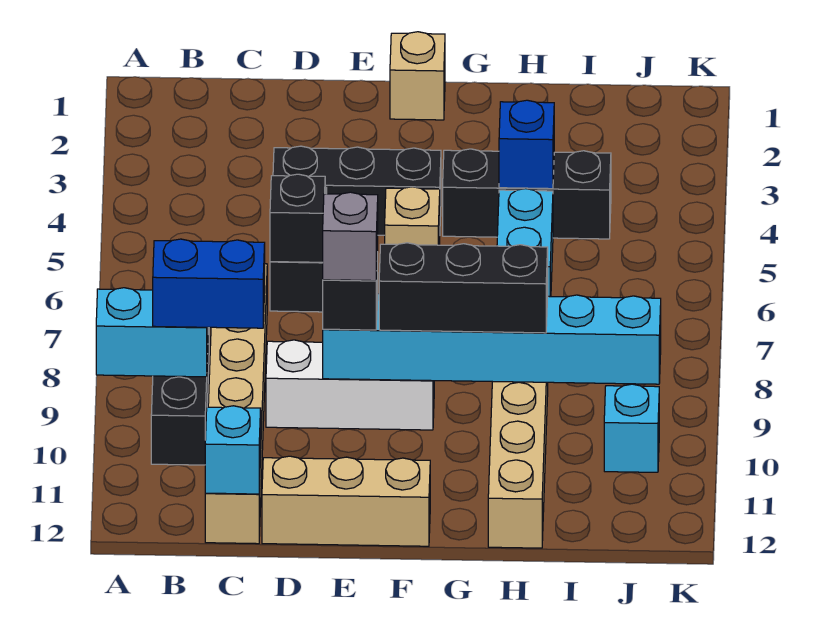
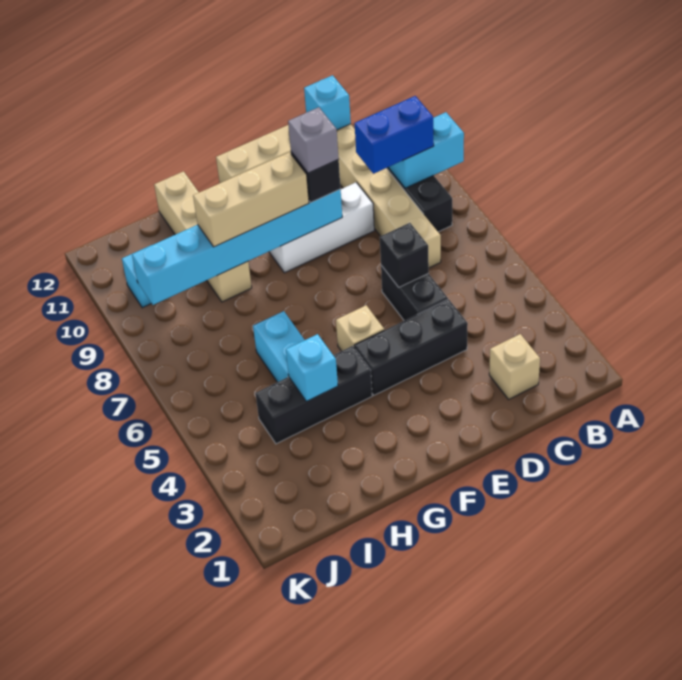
tan 1x1 brick [390,32,445,120] -> tan 1x1 brick moved to [489,334,540,399]
black 1x3 brick [379,243,548,333] -> tan 1x3 brick [193,152,309,247]
blue 1x1 brick [499,100,554,189] -> cyan 1x1 brick [286,334,338,401]

